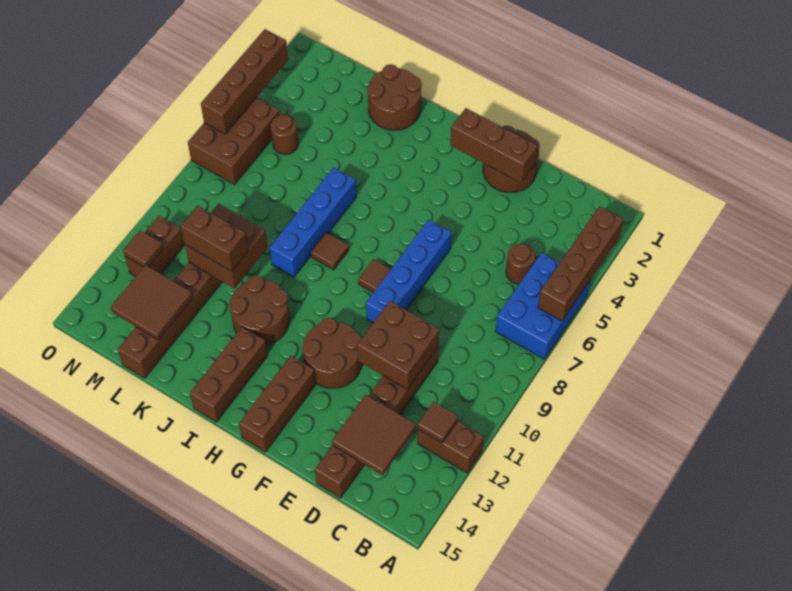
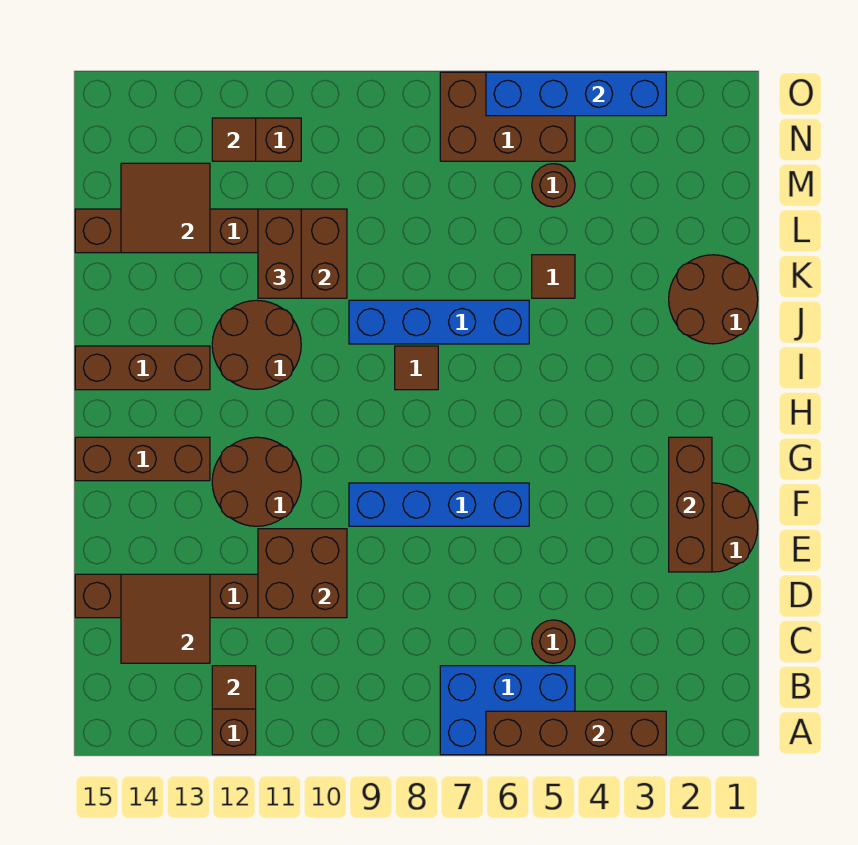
brown 1x1 tile [358,259,391,293] -> brown 1x1 tile moved to [532,255,575,298]
brown 1x4 brick [201,29,288,134] -> blue 1x4 brick [486,72,666,116]

